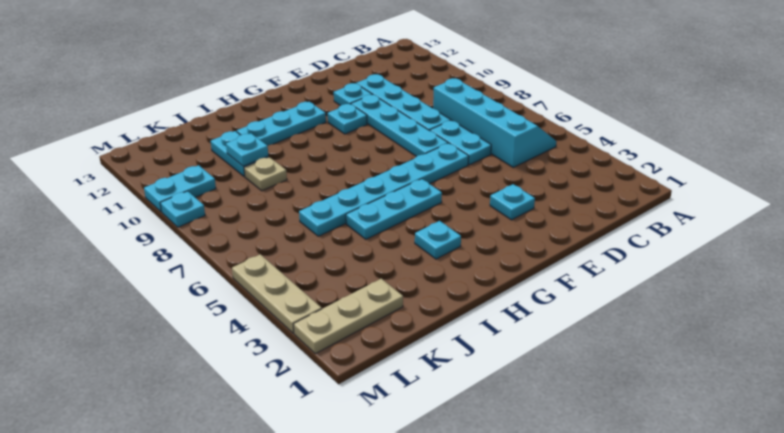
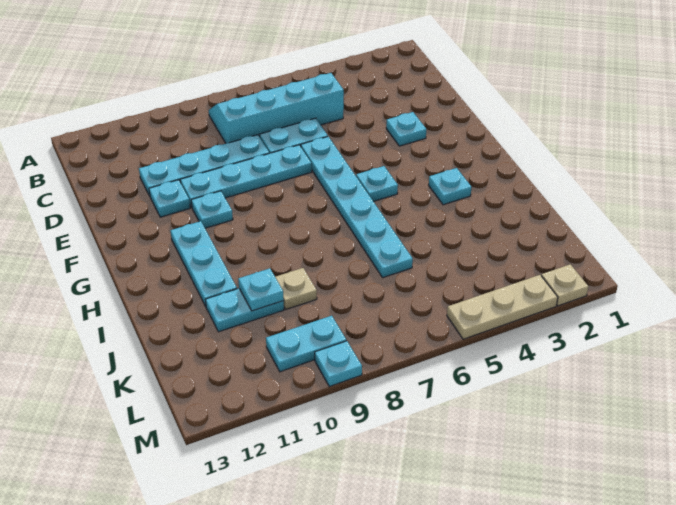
cyan 1x3 plate [346,179,442,239] -> cyan 1x1 plate [356,166,398,202]
tan 1x3 plate [294,279,403,354] -> tan 1x1 plate [541,264,588,306]
cyan 1x2 plate [144,165,216,212] -> cyan 1x2 plate turned to [266,316,346,372]

